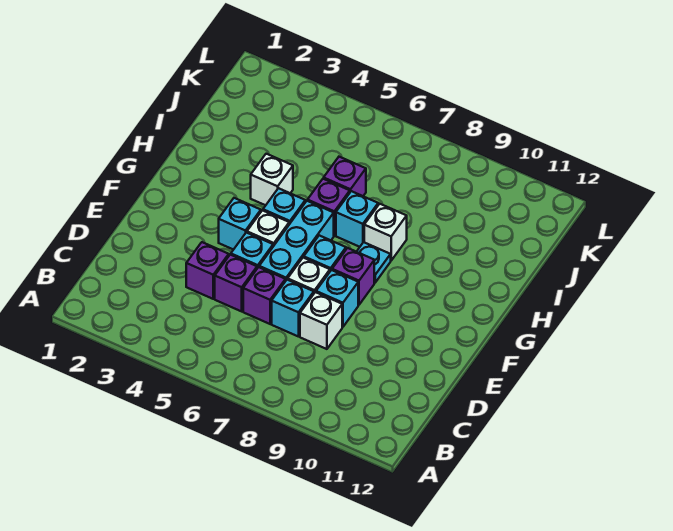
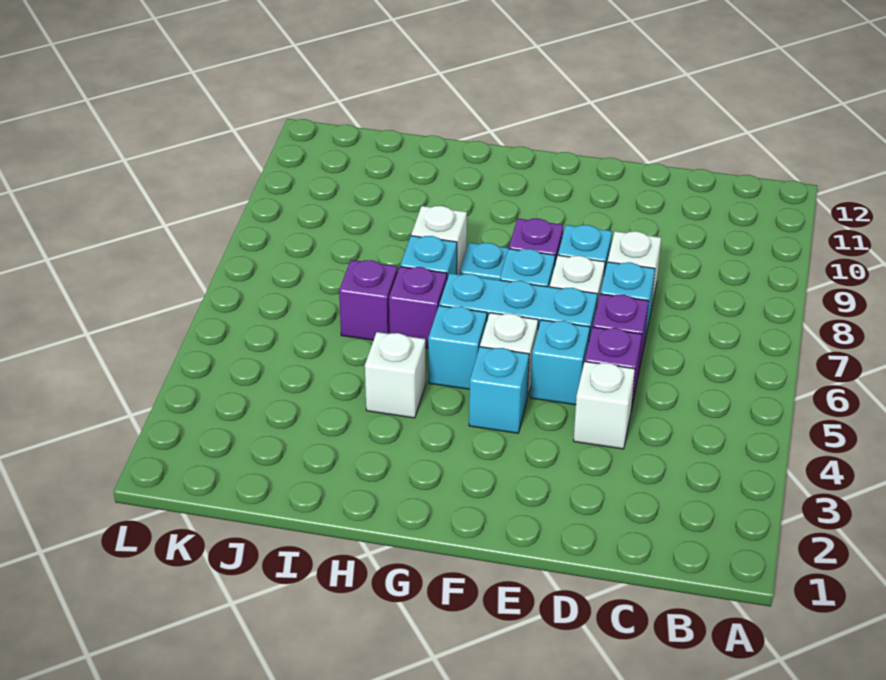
purple 1x1 brick [186,242,229,299] -> white 1x1 brick [574,362,635,449]

